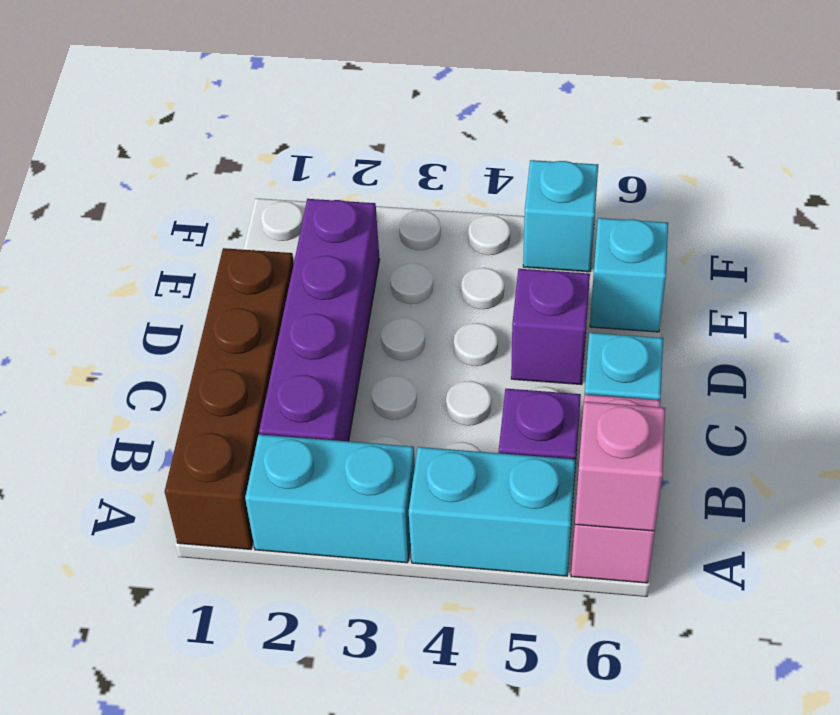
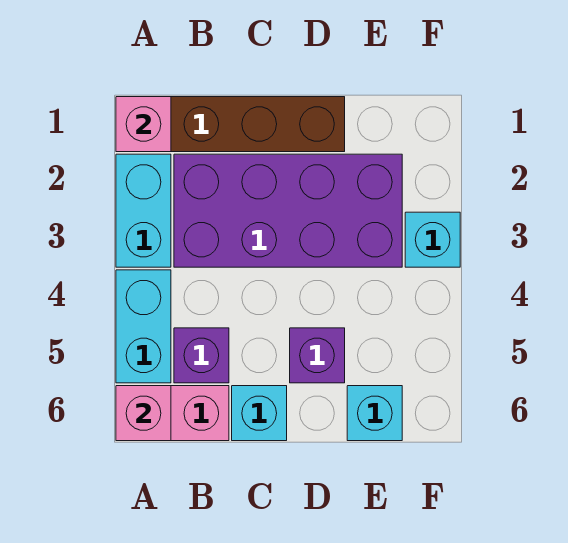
none -> pink 1x1 brick [116,97,171,152]
purple 1x4 brick [259,199,380,441] -> purple 2x4 brick [174,154,402,267]
cyan 1x1 brick [523,160,598,272] -> cyan 1x1 brick moved to [405,212,460,267]

